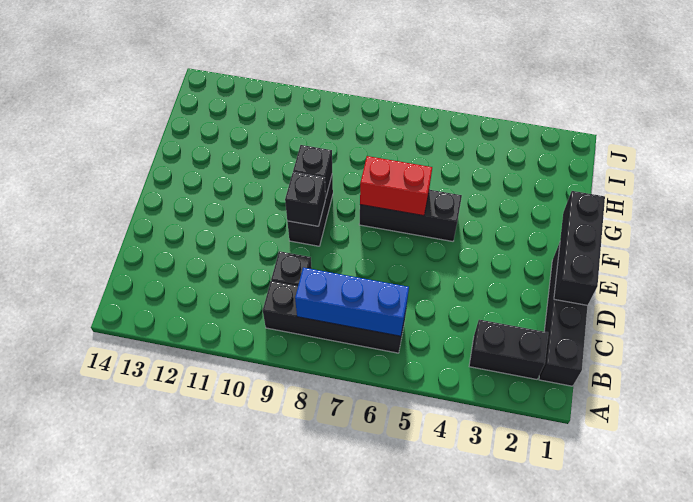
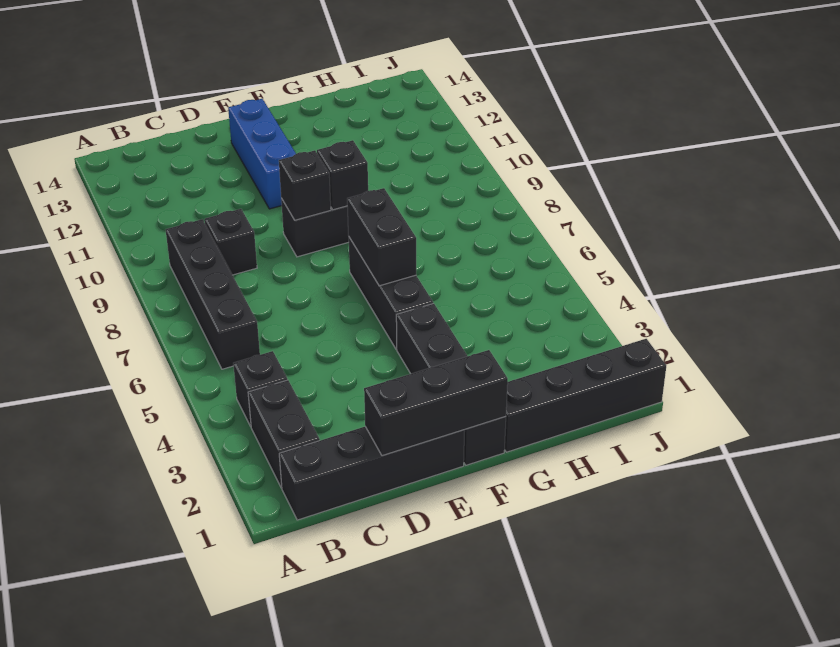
none -> black 1x1 brick [233,351,288,426]
blue 1x3 brick [295,267,409,336] -> blue 1x3 brick moved to [228,99,296,209]
none -> black 1x4 brick [396,303,506,465]
red 1x2 brick [360,156,432,216] -> black 1x2 brick [347,188,416,286]
none -> black 1x4 brick [505,339,666,452]

